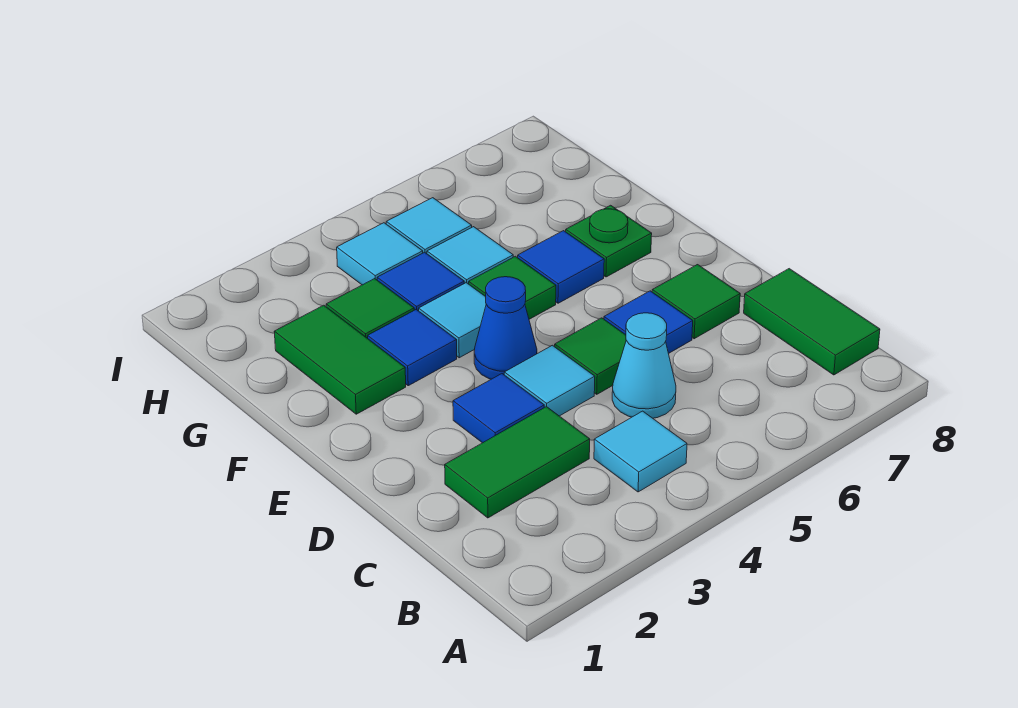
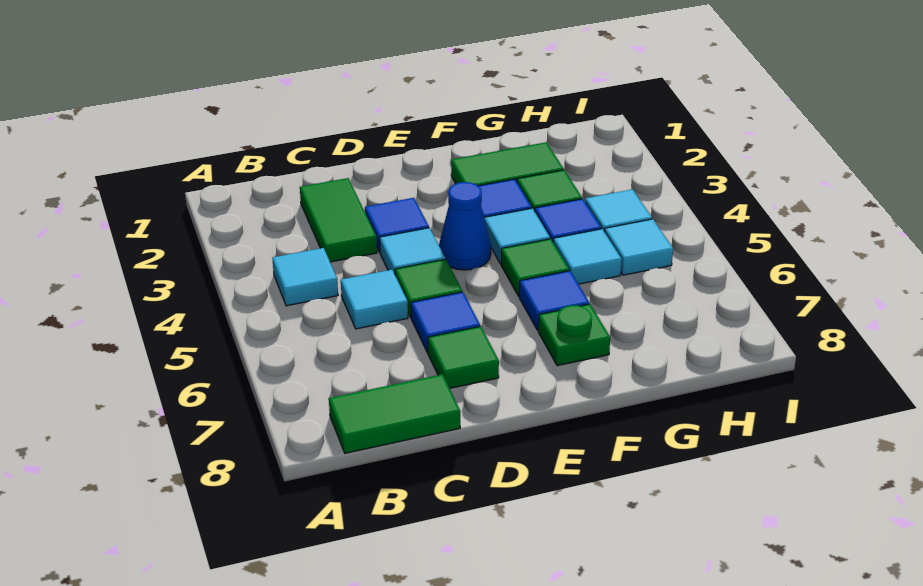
cyan 1x1 cone [612,313,676,418] -> cyan 1x1 tile [341,270,408,329]

